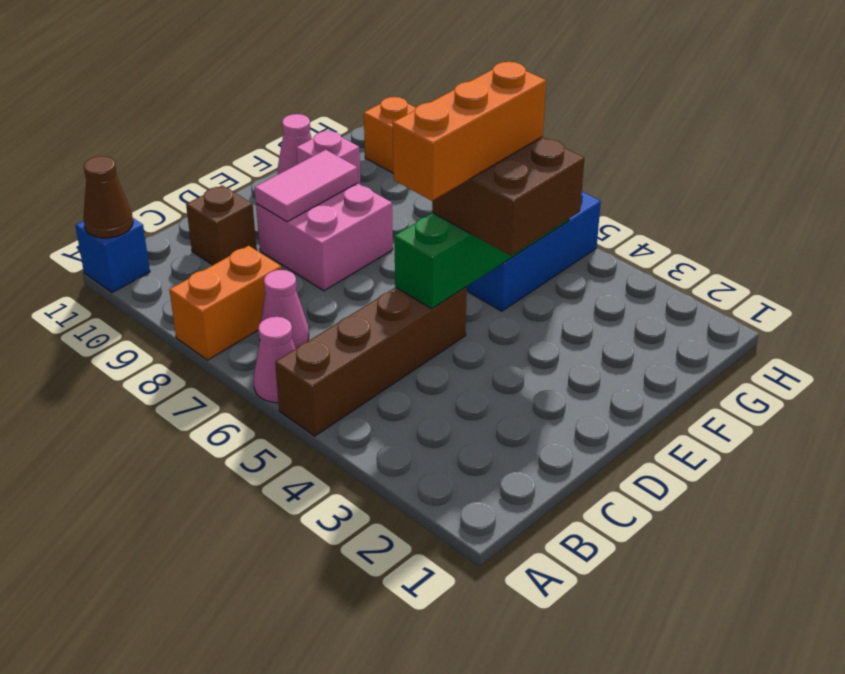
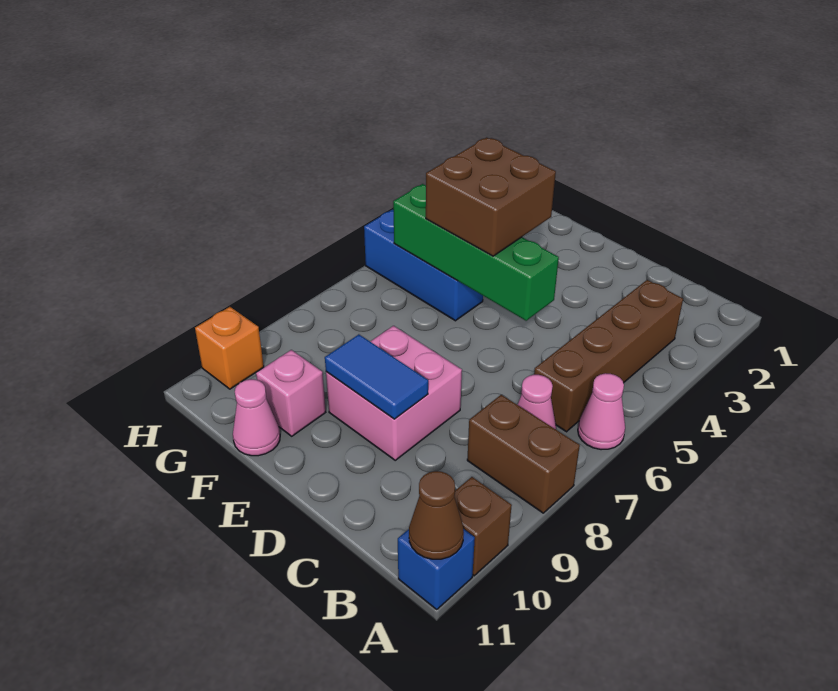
brown 1x4 brick [275,287,467,436] -> brown 1x4 brick turned to [534,280,683,432]
orange 1x2 brick [170,246,281,360] -> brown 1x2 brick [467,395,580,513]
brown 1x1 brick [186,185,257,265] -> brown 1x1 brick moved to [454,477,512,576]
orange 1x3 brick [393,62,546,201] -> none
pink 1x2 tile [255,150,358,222] -> blue 1x2 tile [325,334,428,419]

